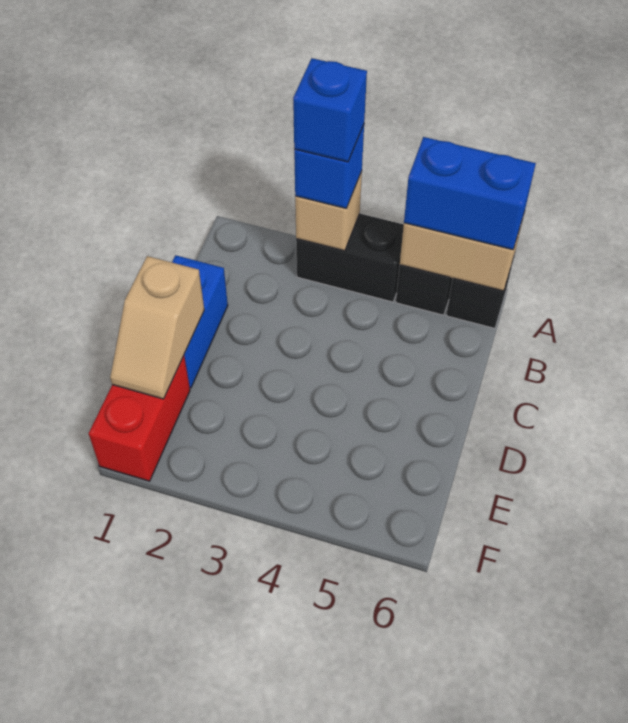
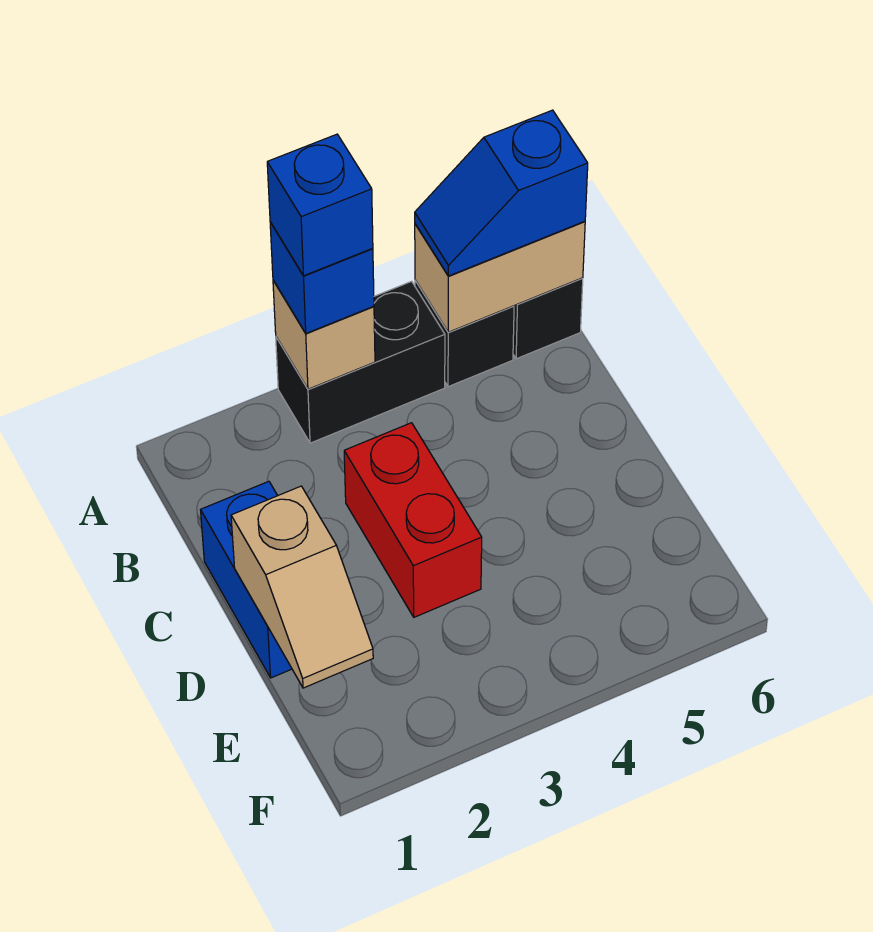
blue 1x2 brick [404,137,536,250] -> blue 1x2 slope [415,110,588,276]
red 1x2 brick [89,356,190,481] -> red 1x2 brick moved to [344,423,482,617]

